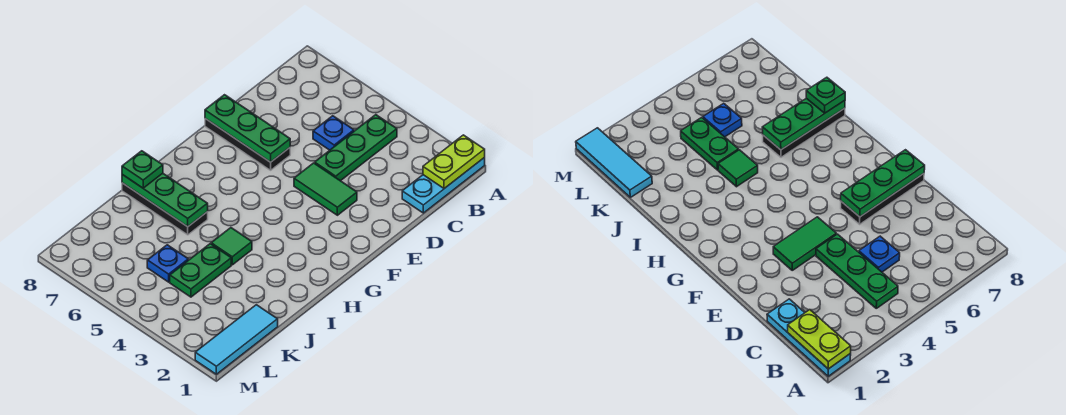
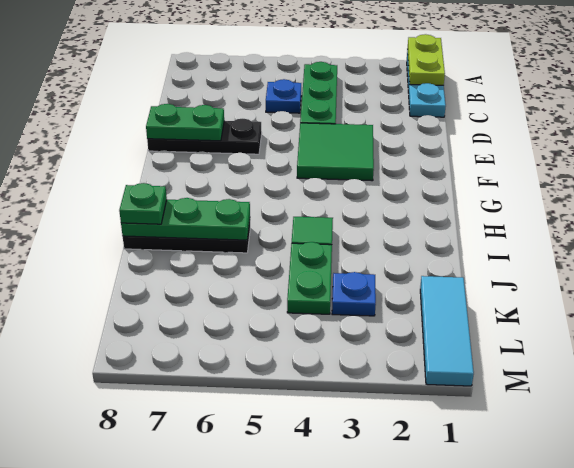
green 1x2 tile [294,163,357,215] -> green 2x2 tile [297,123,374,181]
green 1x3 plate [205,95,290,162] -> green 1x2 plate [146,104,224,141]
blue 1x1 plate [147,245,188,282] -> blue 1x1 plate moved to [332,272,376,316]

